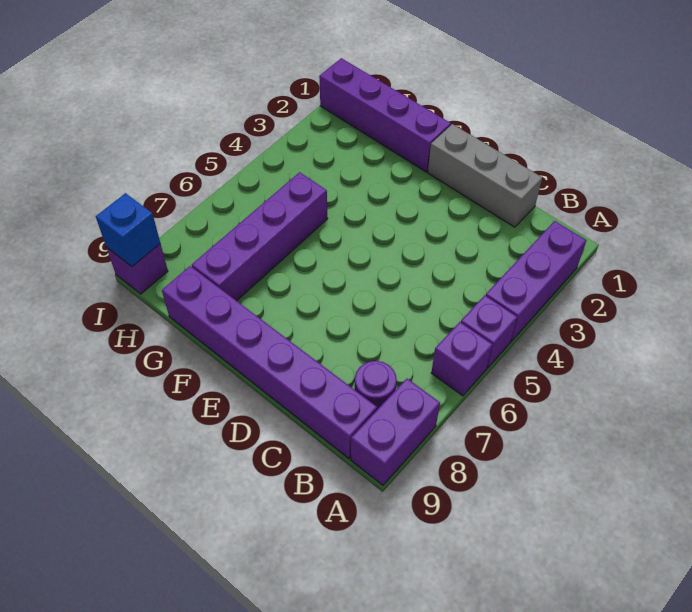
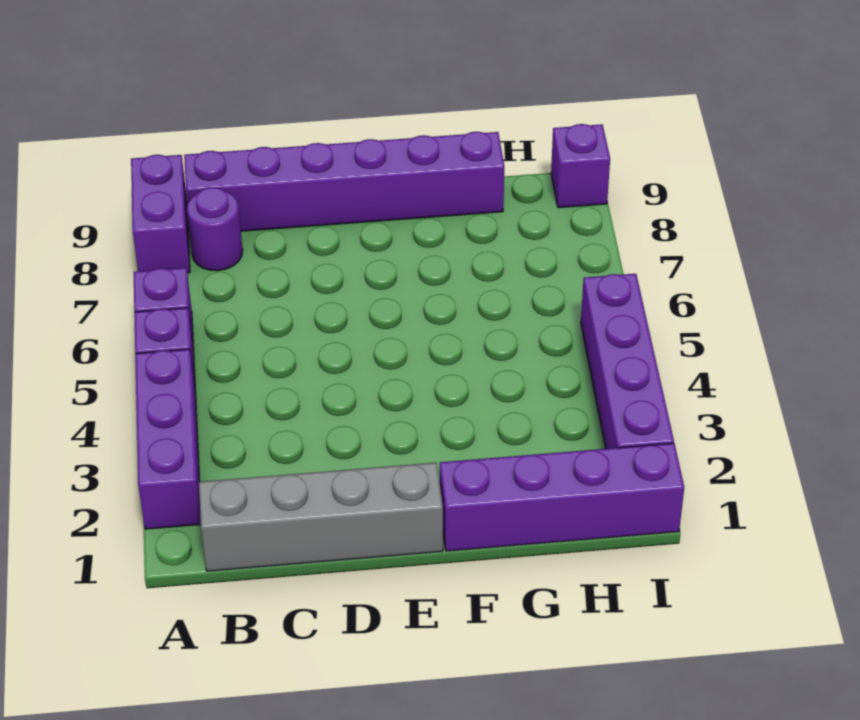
grey 1x3 brick [428,124,542,227] -> grey 1x4 brick [199,463,443,571]
purple 1x4 brick [192,172,328,301] -> purple 1x4 brick moved to [581,274,674,449]
blue 1x1 brick [96,193,160,266] -> none

